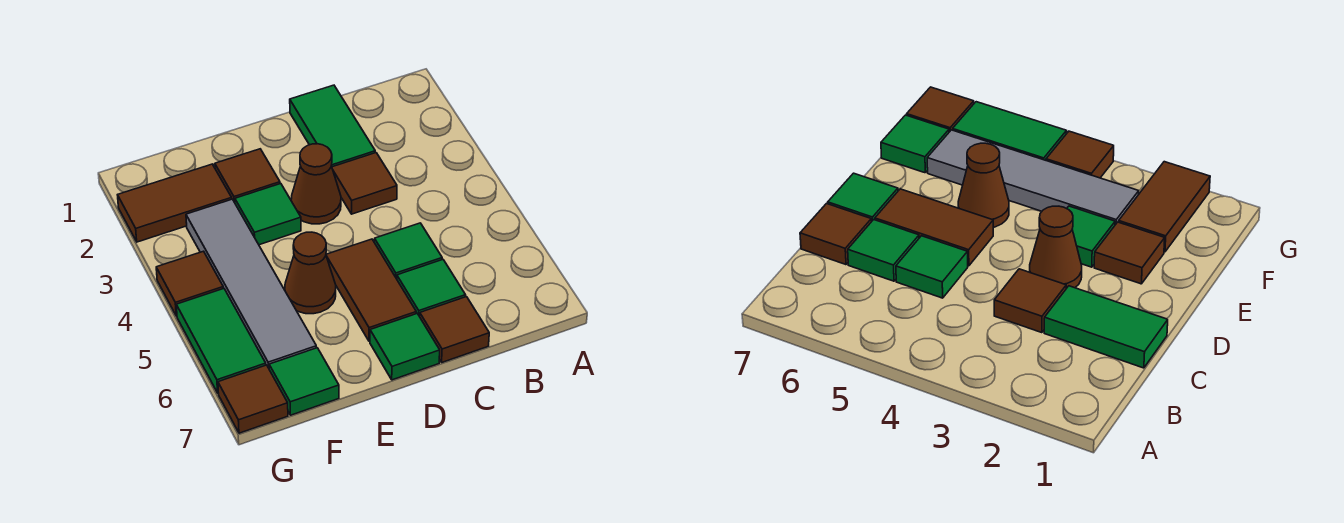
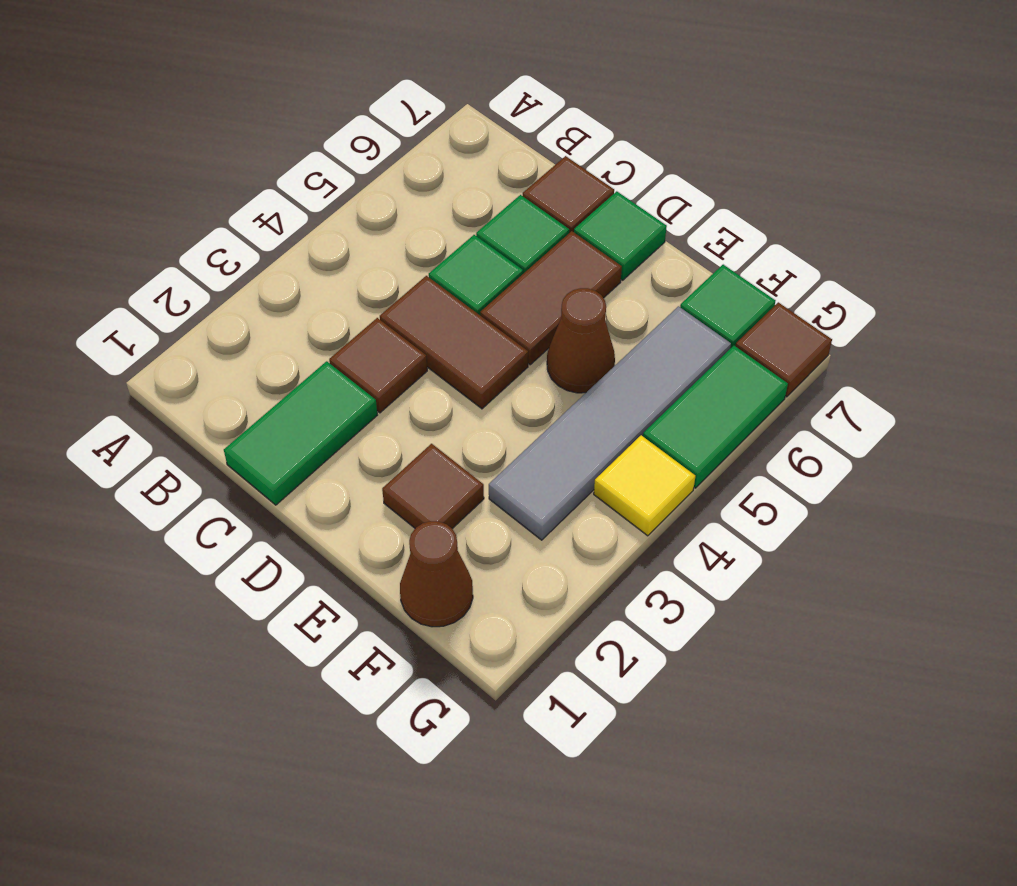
brown 1x1 cone [291,144,341,224] -> brown 1x1 cone moved to [400,521,473,627]
green 1x1 tile [235,184,301,245] -> none
brown 1x2 tile [118,164,232,242] -> brown 1x2 tile moved to [380,276,528,409]
brown 1x1 tile [156,251,223,316] -> yellow 1x1 tile [594,435,695,536]

